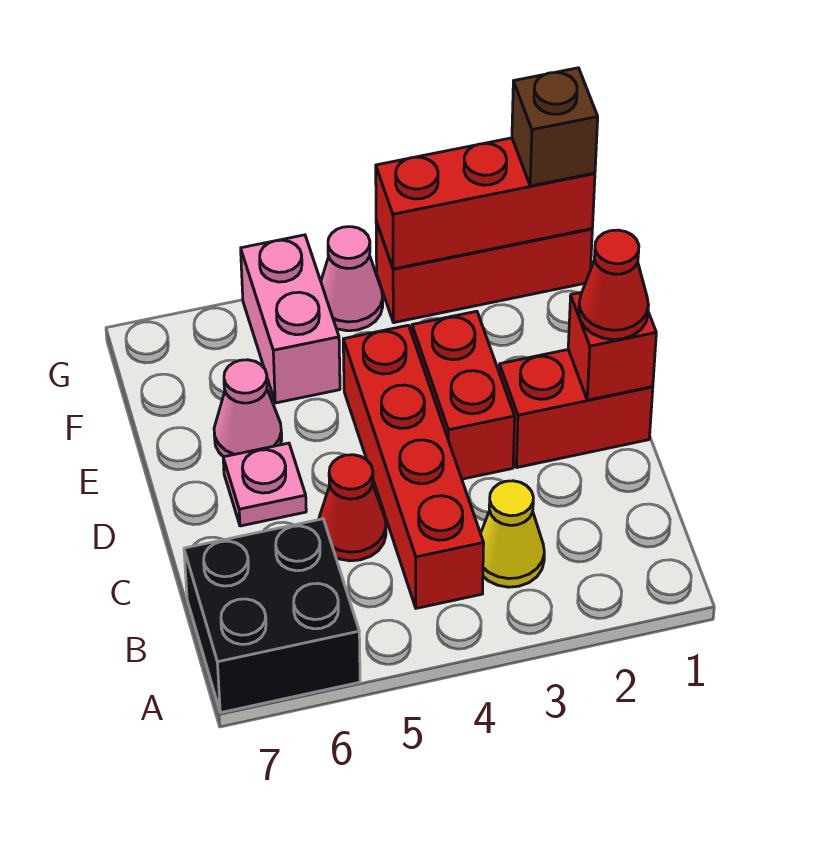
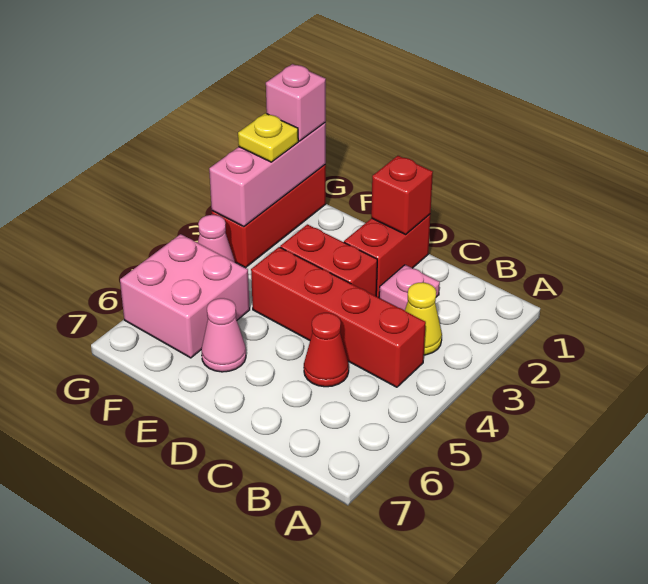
black 2x2 brick [184,519,360,713] -> none
red 1x1 cone [579,230,648,340] -> none
pink 1x1 plate [223,443,306,526] -> pink 1x1 plate moved to [379,265,440,310]
pink 1x2 brick [241,235,340,403] -> pink 2x2 brick [120,234,250,358]
red 1x3 brick [376,138,595,269] -> pink 1x3 brick [209,123,326,227]
brown 1x1 brick [512,68,598,186] -> pink 1x1 brick [266,64,326,141]
none -> yellow 1x1 plate [238,113,298,162]

